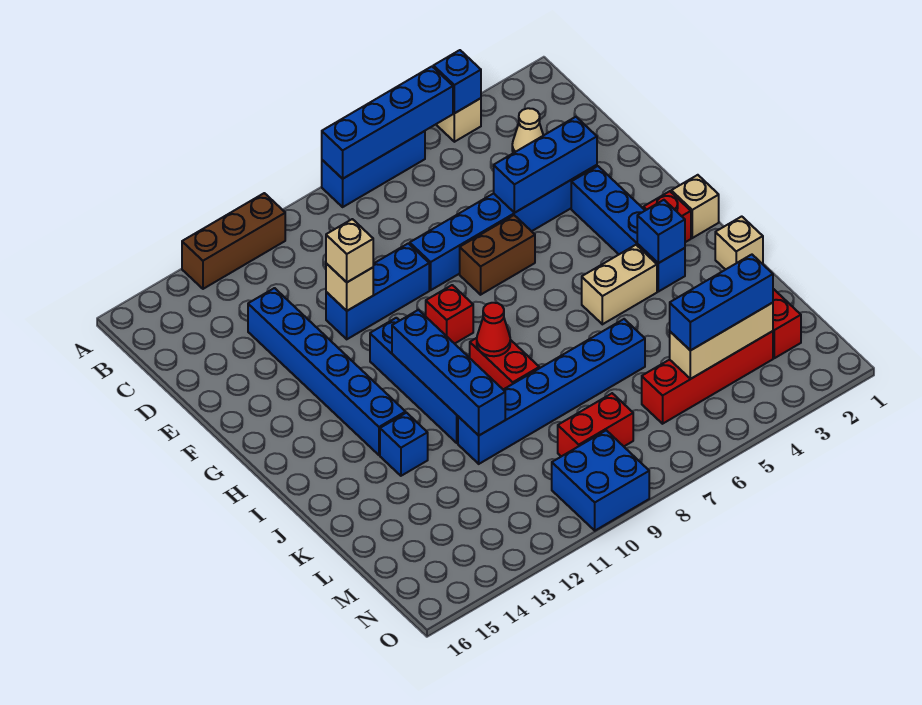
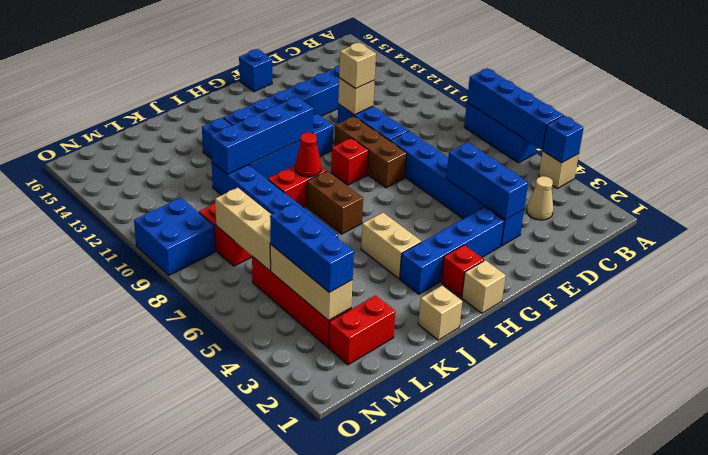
brown 1x3 brick [182,193,285,289] -> brown 1x3 brick moved to [335,116,407,188]
brown 1x2 brick [460,215,535,295] -> brown 1x2 brick moved to [307,171,363,234]
blue 1x1 brick [637,200,685,263] -> blue 1x1 brick moved to [239,49,272,92]
none -> tan 1x3 brick [215,188,271,271]

